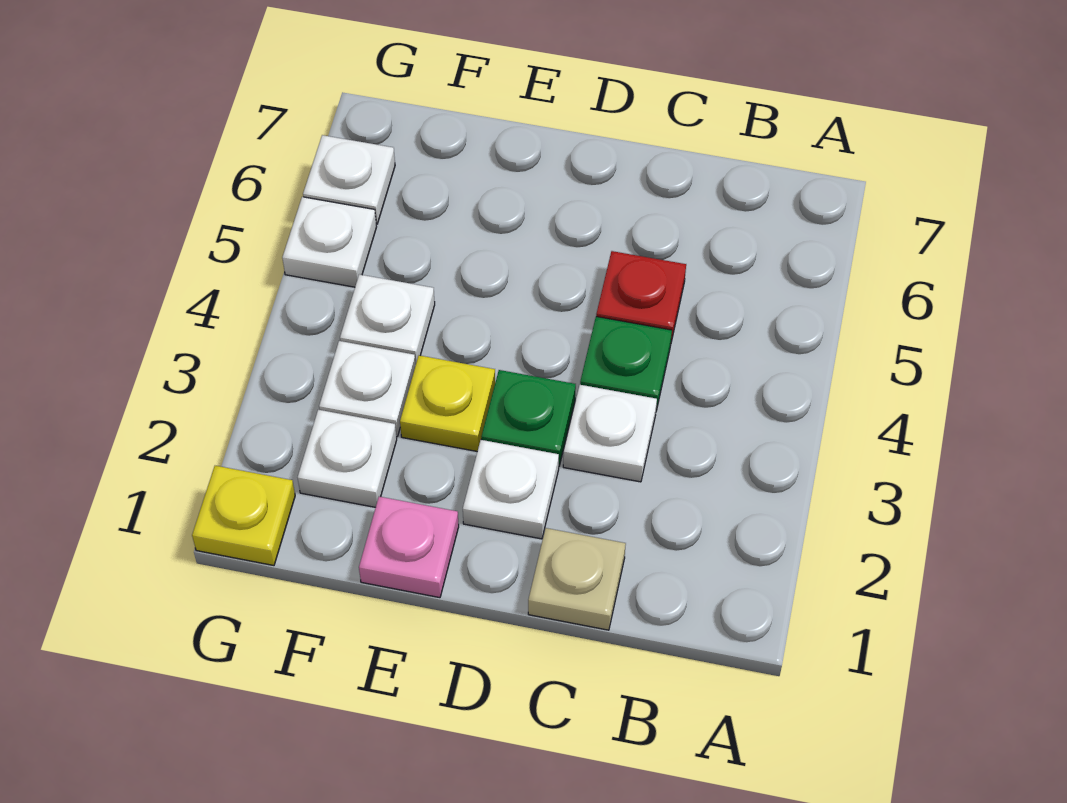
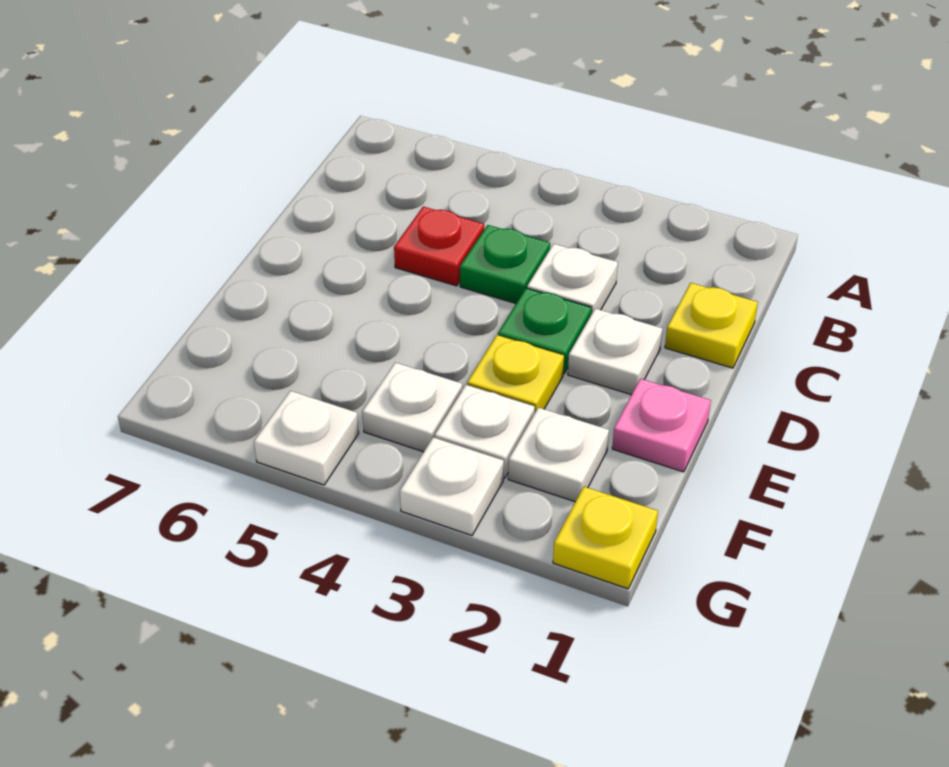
tan 1x1 plate [528,528,626,630] -> yellow 1x1 plate [665,283,758,368]
white 1x1 plate [303,135,395,224] -> white 1x1 plate moved to [400,437,504,535]

